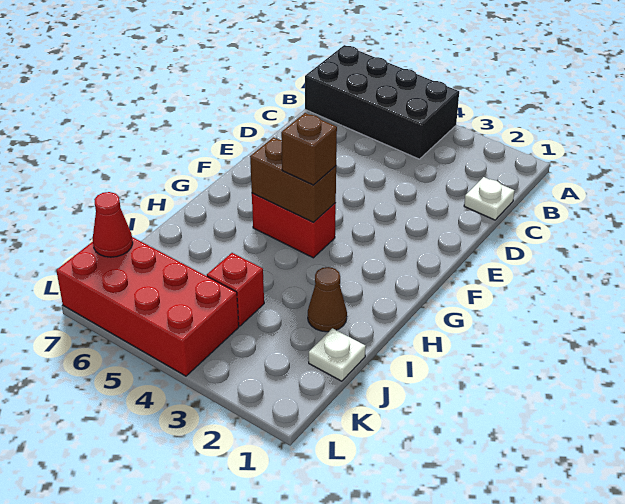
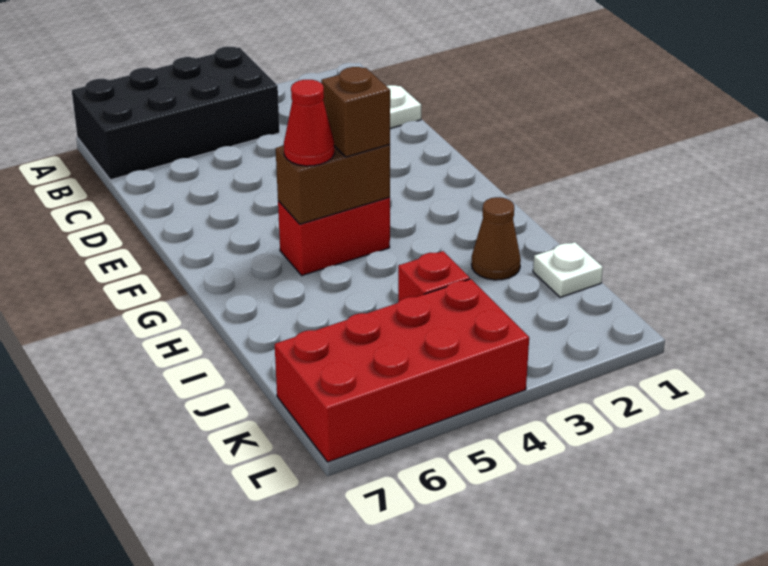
red 1x1 cone [93,192,133,257] -> red 1x1 cone moved to [284,80,334,166]

